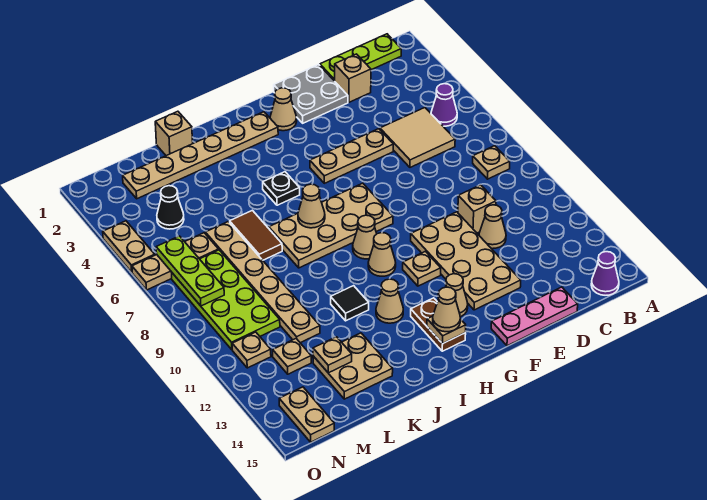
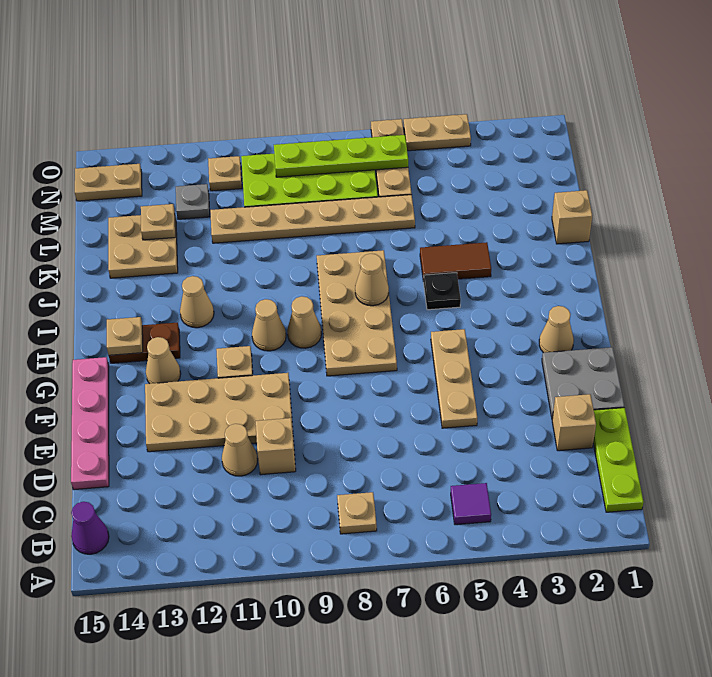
purple 1x1 cone [431,84,457,126] -> purple 1x1 tile [451,483,491,525]
tan 2x2 tile [380,108,455,167] -> none
pink 1x3 plate [491,287,578,346] -> pink 1x4 plate [71,357,109,490]
tan 1x6 plate [123,112,278,199] -> none
tan 1x1 cone [433,287,460,332] -> none
black 1x1 tile [331,286,369,321] -> none
brown 1x2 tile [230,210,282,260] -> brown 1x2 tile moved to [420,242,491,282]
black 1x1 cone [157,186,184,229] -> none
tan 1x1 plate [273,339,311,374] -> grey 1x1 plate [176,184,210,219]
lime 1x3 plate [156,236,224,306] -> lime 1x4 plate [274,135,408,177]

